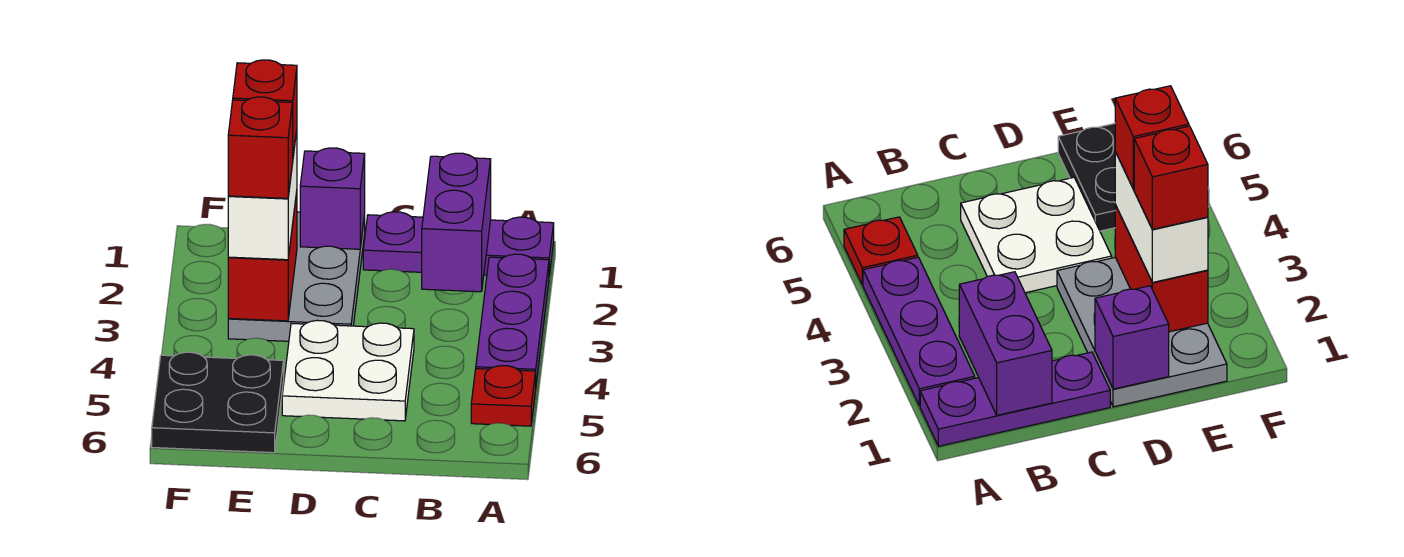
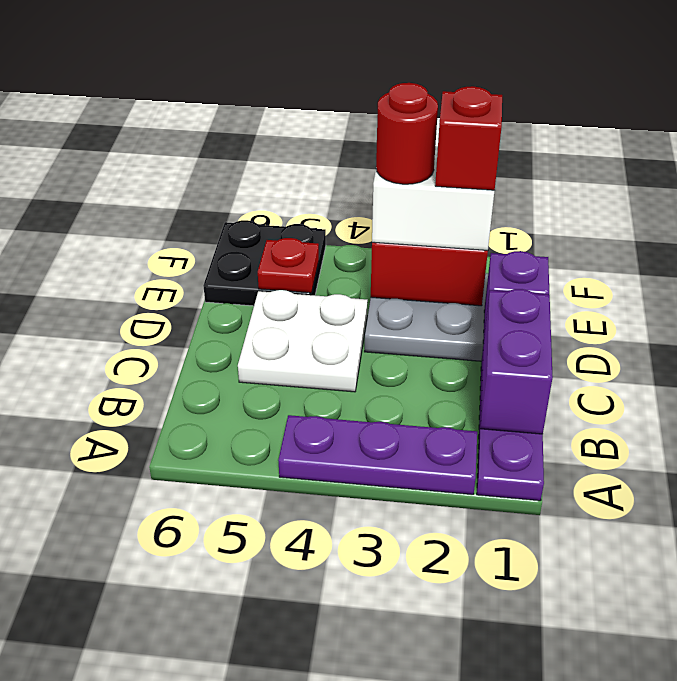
red 1x1 plate [471,366,536,426] -> red 1x1 plate moved to [258,238,319,293]
purple 1x2 brick [422,153,491,292] -> purple 1x2 brick turned to [481,289,553,434]
red 1x1 brick [228,97,293,198] -> red 1x1 round brick [376,83,438,184]

